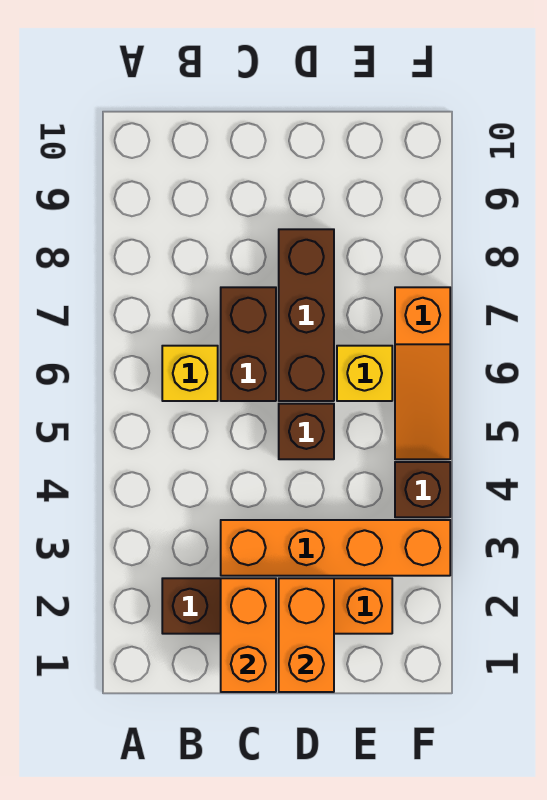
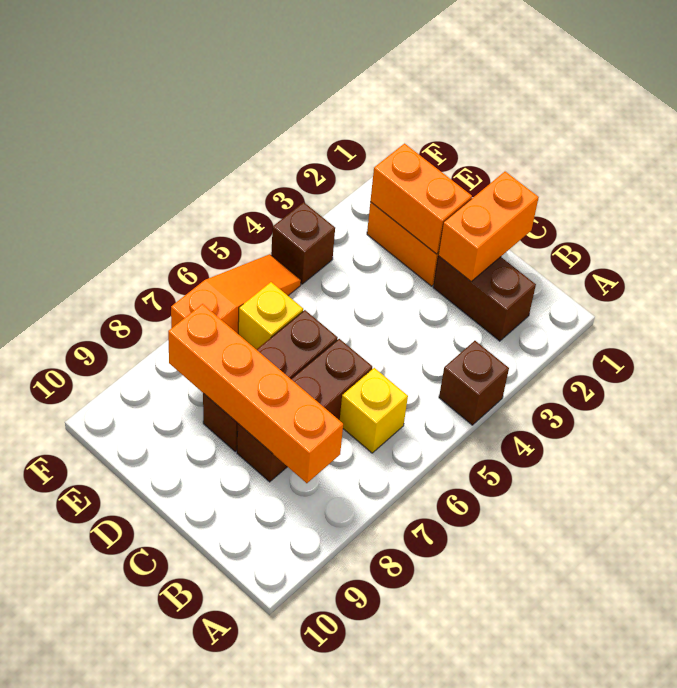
orange 1x4 brick [221,520,450,576] -> orange 1x4 brick moved to [168,304,343,483]
brown 1x2 brick [221,287,276,401] -> brown 1x3 brick [237,339,372,482]
orange 1x2 brick [279,578,334,692] -> orange 1x2 brick turned to [370,144,472,254]
brown 1x1 brick [279,404,334,459] -> brown 1x1 brick moved to [439,341,509,425]

